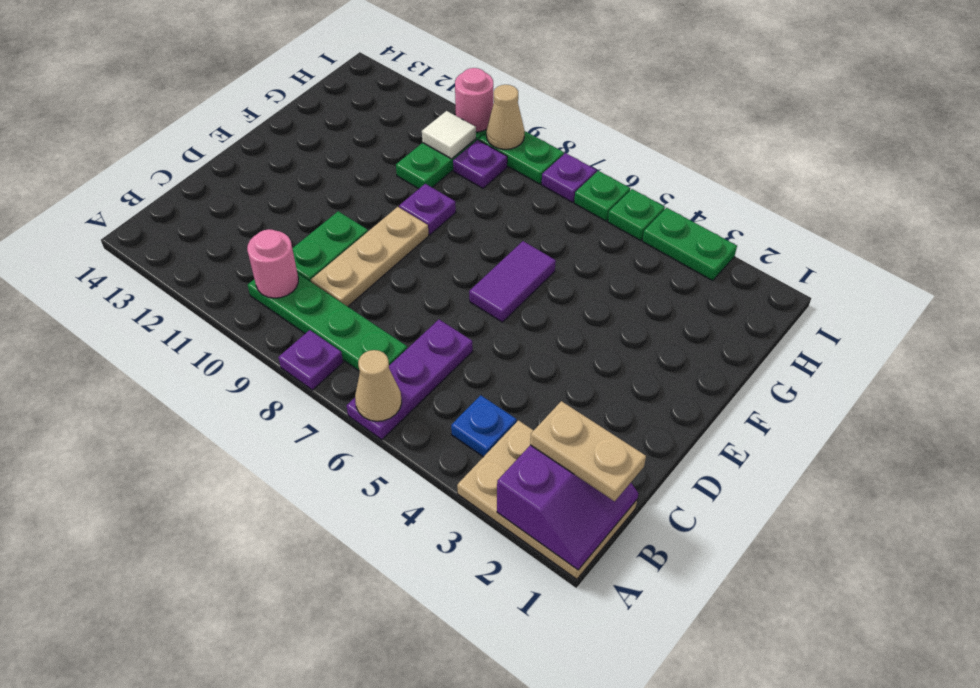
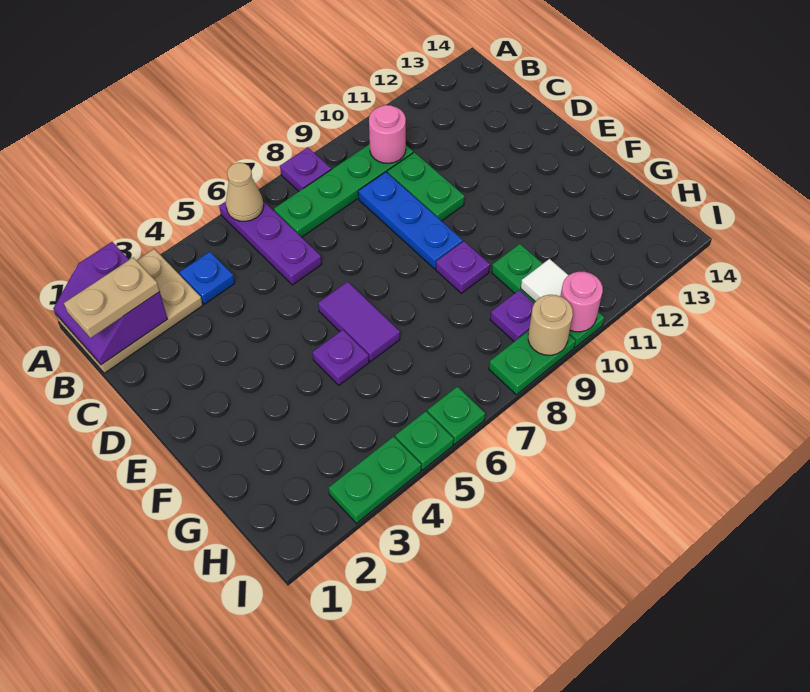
tan 1x3 plate [311,207,429,307] -> blue 1x3 plate [358,172,463,269]
purple 1x1 plate [542,153,597,202] -> purple 1x1 plate moved to [313,330,369,385]
tan 1x1 cone [486,85,524,149] -> tan 1x1 round brick [528,295,573,355]

